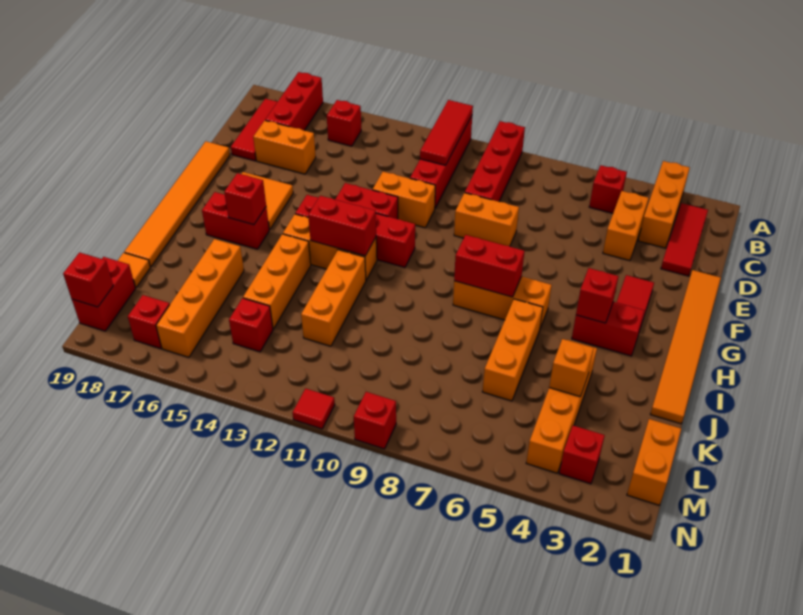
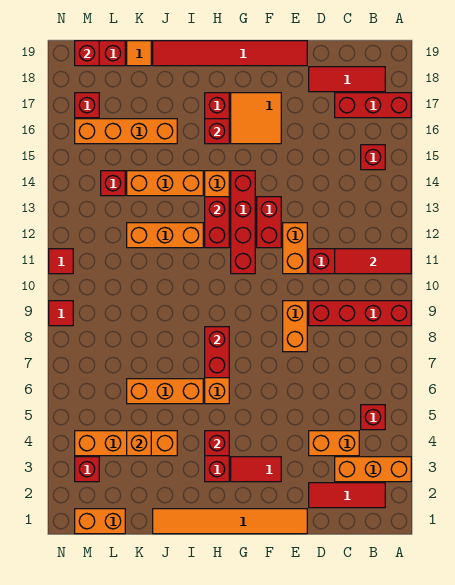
orange 1x2 brick [253,121,316,174] -> none
orange 1x6 tile [124,141,230,267] -> red 1x6 tile [153,41,307,66]
red 1x1 brick [354,392,396,449] -> red 1x1 tile [49,301,73,326]

